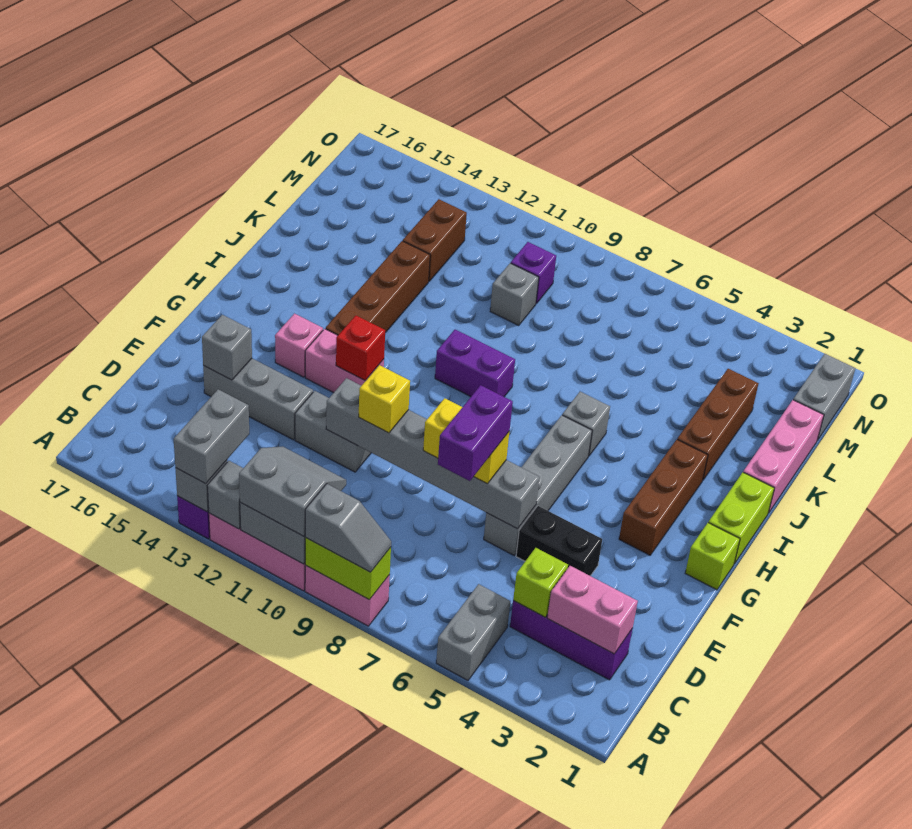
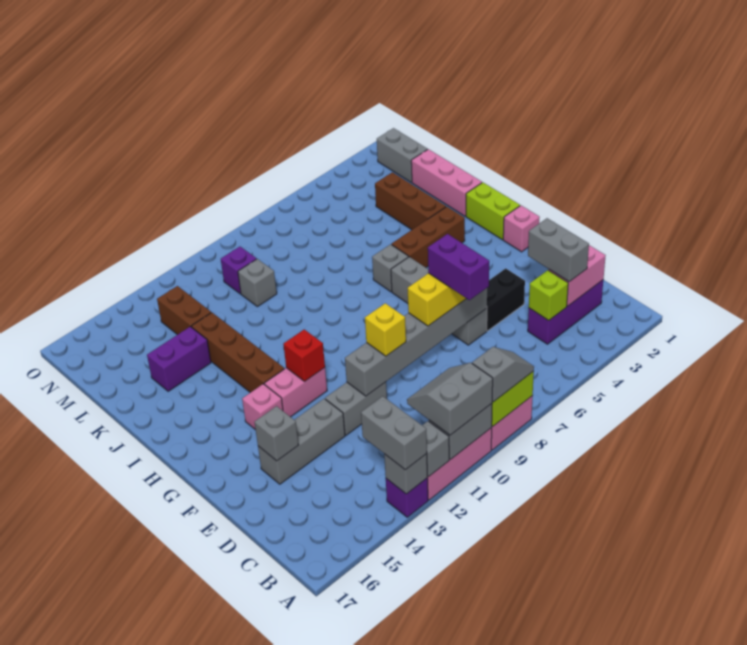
grey 1x2 brick [436,584,510,680] -> grey 1x2 brick moved to [528,218,589,282]
lime 1x1 brick [685,523,740,590] -> pink 1x1 brick [503,206,540,252]
brown 1x3 brick [619,440,708,555] -> brown 1x3 brick turned to [392,207,465,267]
purple 1x2 brick [435,330,515,397] -> purple 1x2 brick moved to [147,327,211,391]

